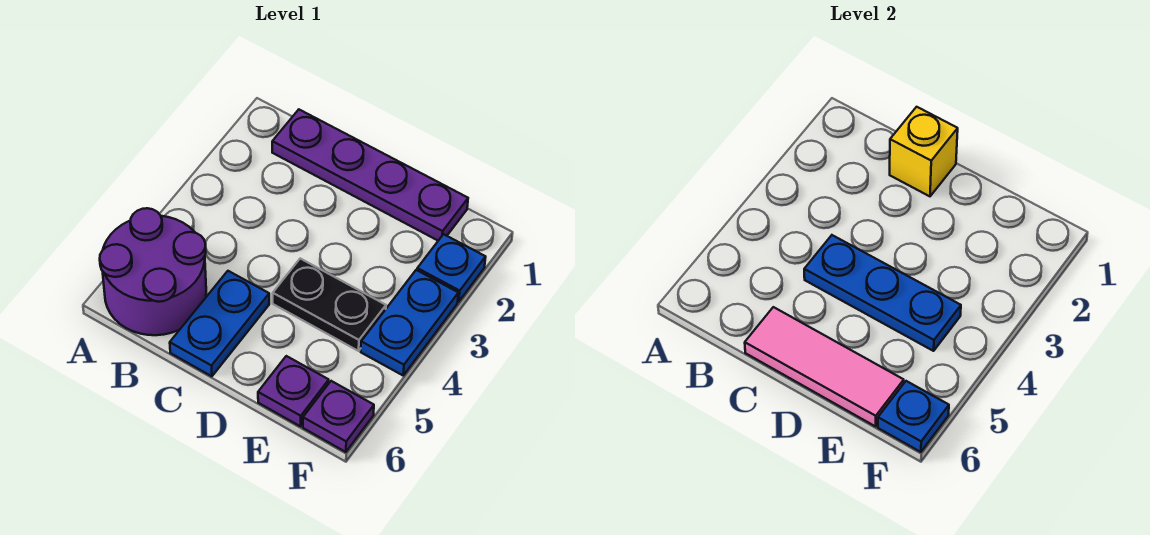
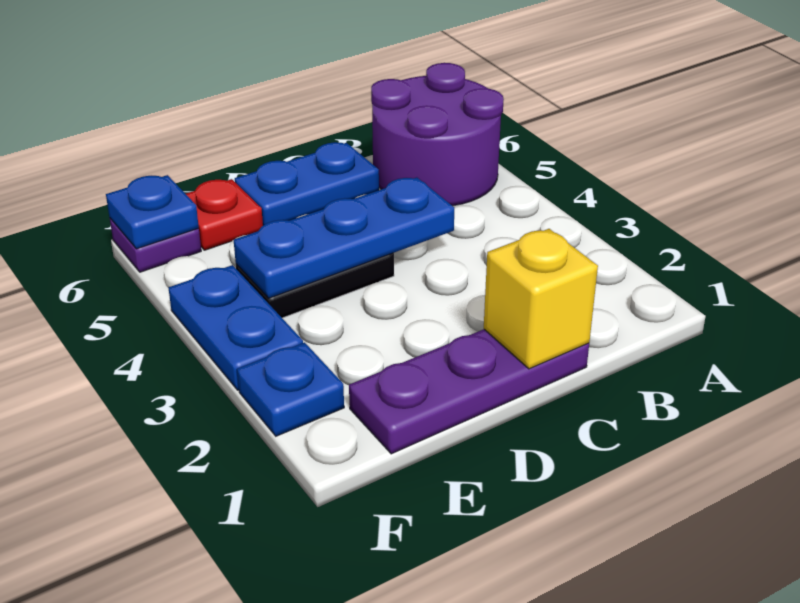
purple 1x4 plate [272,110,468,241] -> purple 1x3 plate [349,329,589,454]
blue 1x2 plate [170,271,269,376] -> blue 1x2 plate turned to [235,142,379,225]
pink 1x3 tile [745,307,904,426] -> none
purple 1x1 plate [258,356,329,426] -> red 1x1 plate [186,179,263,250]

